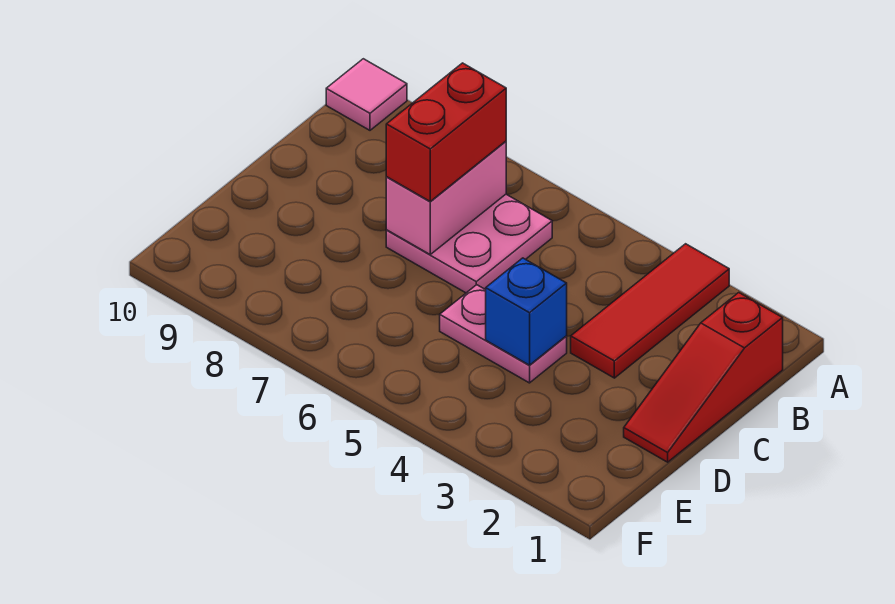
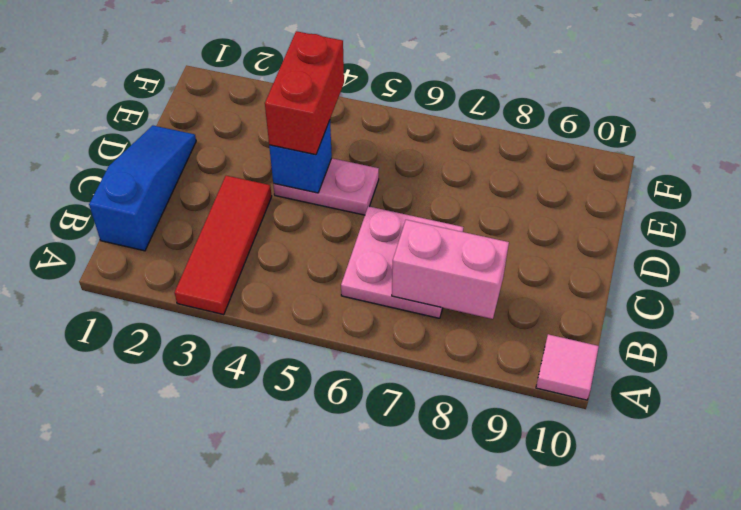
red 1x3 slope [624,293,783,462] -> blue 1x3 slope [89,126,196,251]
pink 1x2 brick [386,141,506,254] -> pink 1x2 brick turned to [392,220,509,319]
red 1x2 brick [386,63,506,201] -> red 1x2 brick moved to [265,31,344,155]

